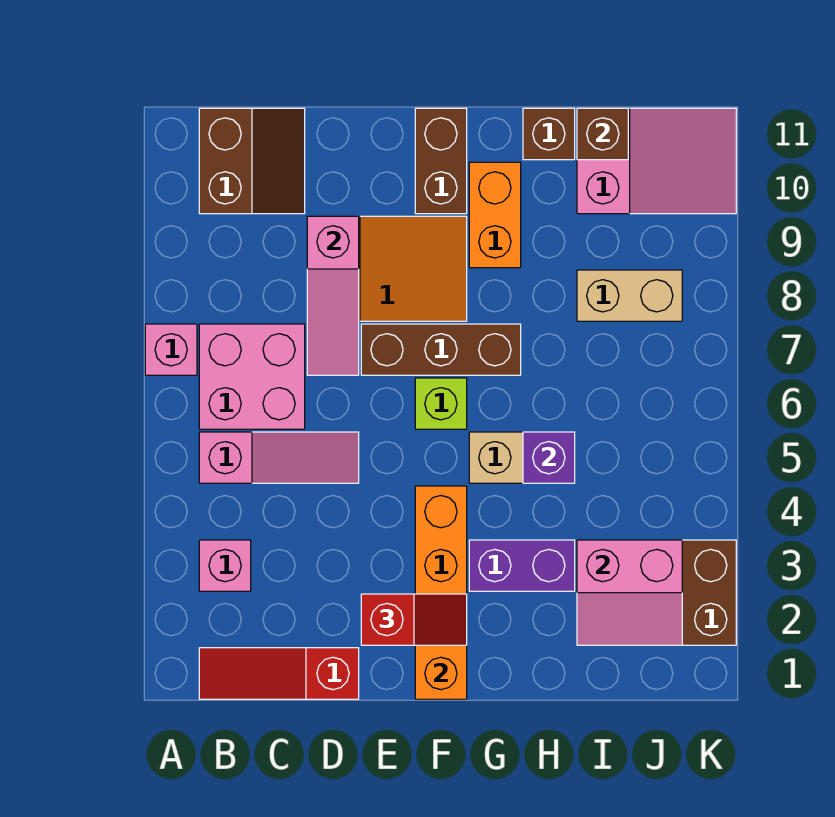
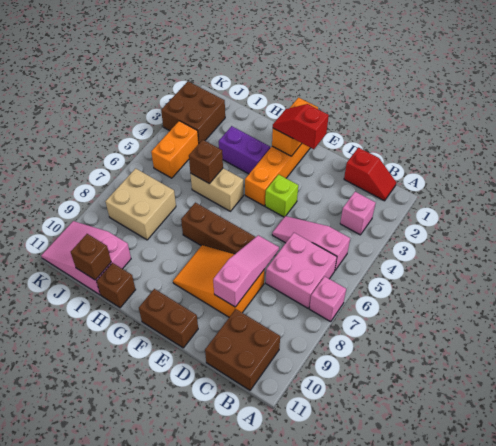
red 1x3 slope [199,648,359,699] -> red 1x2 slope [344,148,396,201]
brown 2x2 slope [199,108,305,214] -> brown 2x2 brick [205,309,280,390]
lime 1x1 brick [415,378,467,429] -> lime 1x1 brick moved to [265,174,298,217]
brown 1x2 brick [415,108,467,214] -> brown 1x2 brick turned to [139,289,198,348]
orange 1x2 brick [469,162,521,268] -> orange 1x2 brick moved to [151,121,199,178]
purple 1x1 brick [523,432,575,483] -> brown 1x1 brick [189,140,223,184]
pink 2x2 slope [577,540,682,645] -> none
tan 1x2 brick [577,270,682,321] -> tan 2x2 brick [106,168,176,240]

